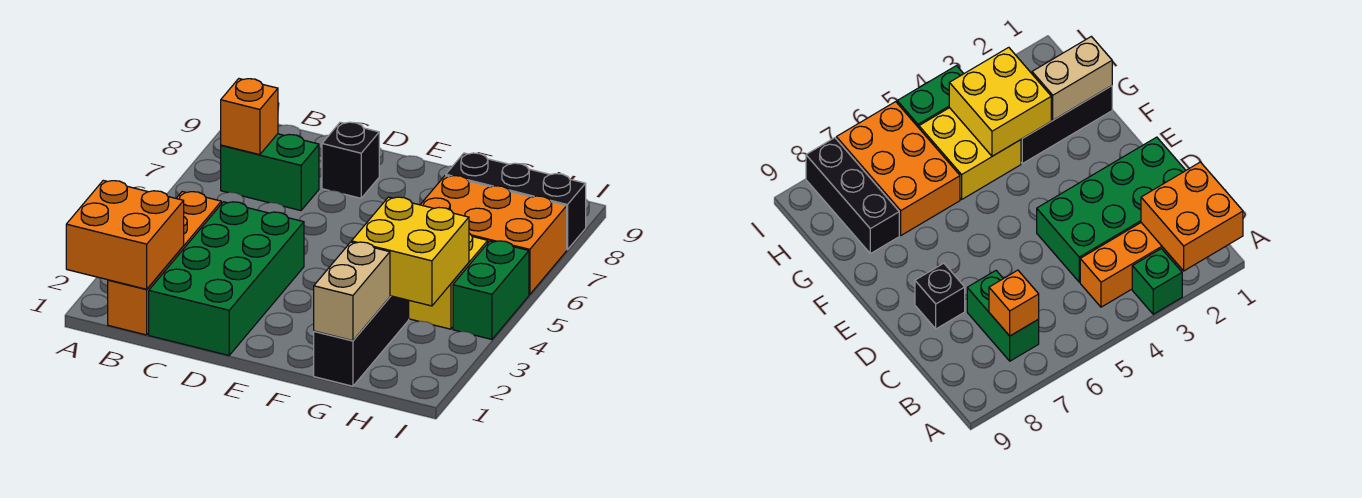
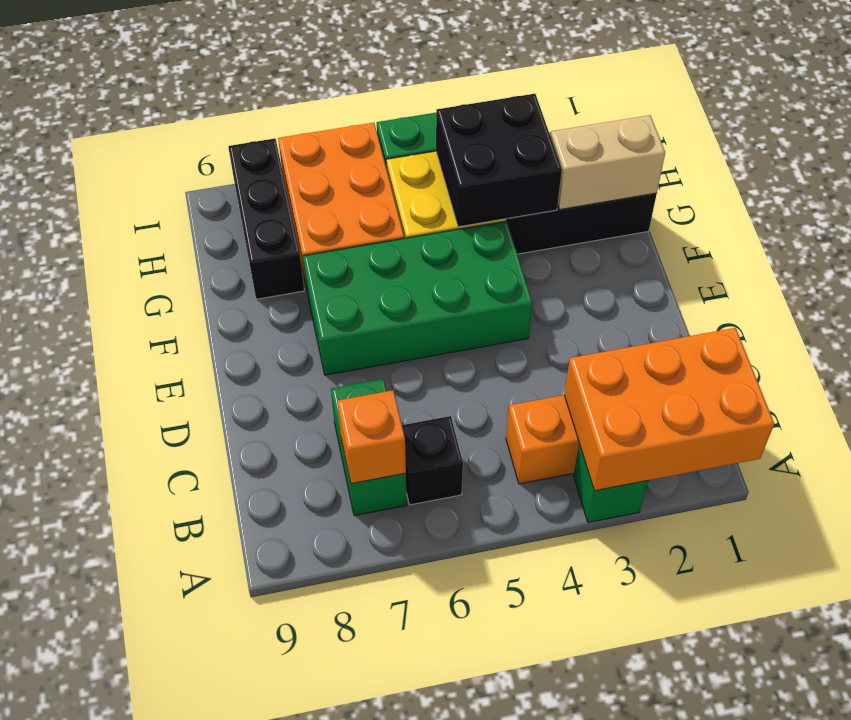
orange 2x2 brick [66,180,184,289] -> orange 2x3 brick [564,328,774,491]
green 2x4 brick [149,202,304,355] -> green 2x4 brick moved to [303,221,532,375]
black 1x1 brick [322,122,379,198] -> black 1x1 brick moved to [402,416,463,505]
yellow 2x2 brick [352,197,469,306] -> black 2x2 brick [436,94,562,227]

